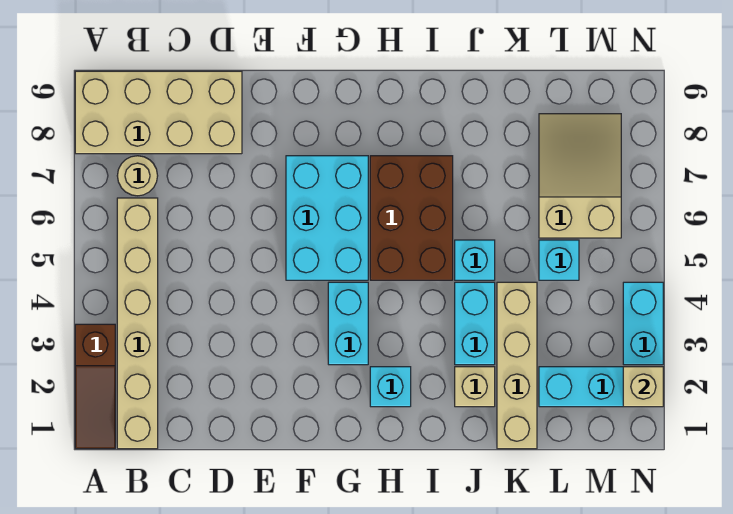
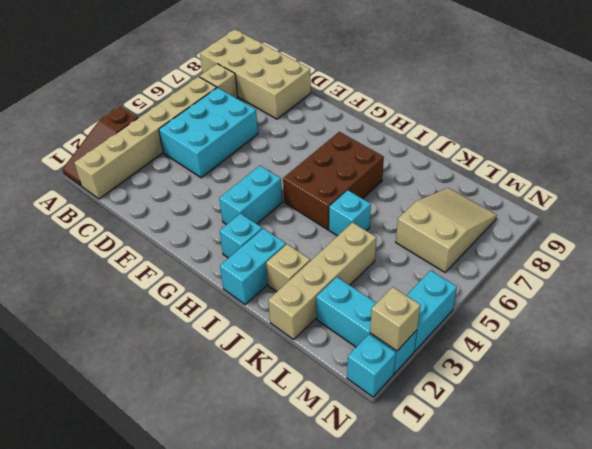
tan 1x1 round brick [117,156,158,196] -> tan 1x1 brick [200,64,238,98]
cyan 2x3 brick [286,156,368,280] -> cyan 2x3 brick moved to [159,87,258,178]
cyan 1x2 brick [455,282,495,365] -> cyan 1x2 brick moved to [220,229,286,304]
cyan 1x1 brick [539,240,579,280] -> cyan 1x1 brick moved to [347,334,396,397]

